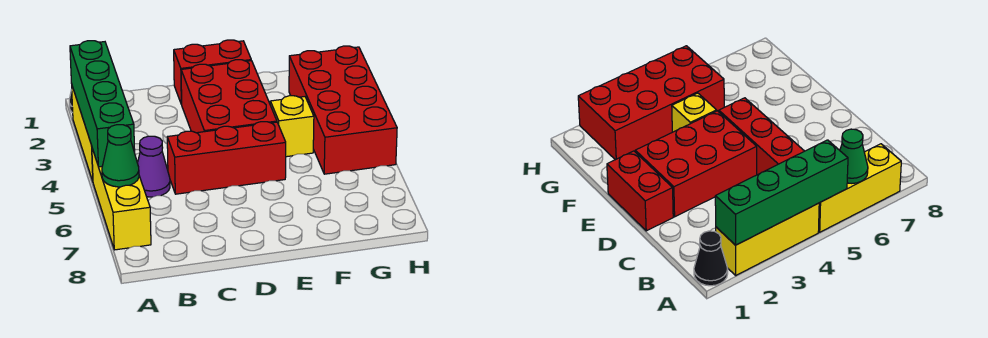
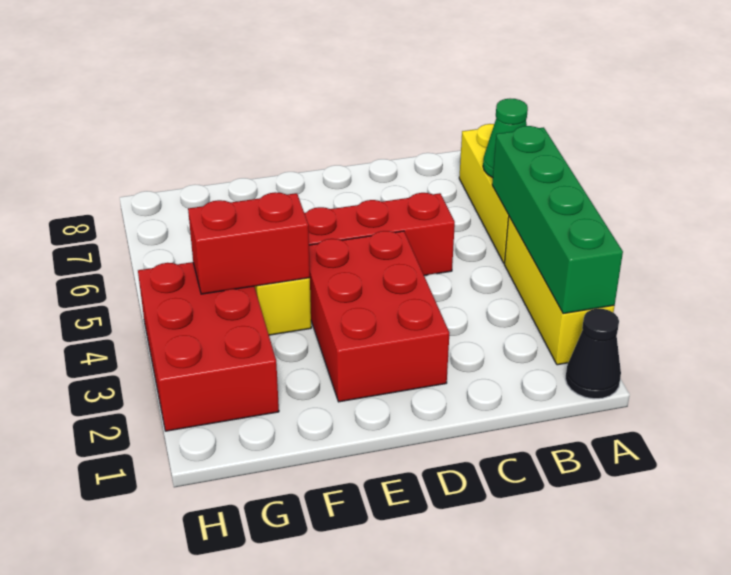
purple 1x1 cone [138,136,170,197] -> none
red 1x2 brick [174,40,251,104] -> red 1x2 brick moved to [188,192,310,294]
red 2x4 brick [289,46,397,174] -> red 2x3 brick [138,262,279,431]

